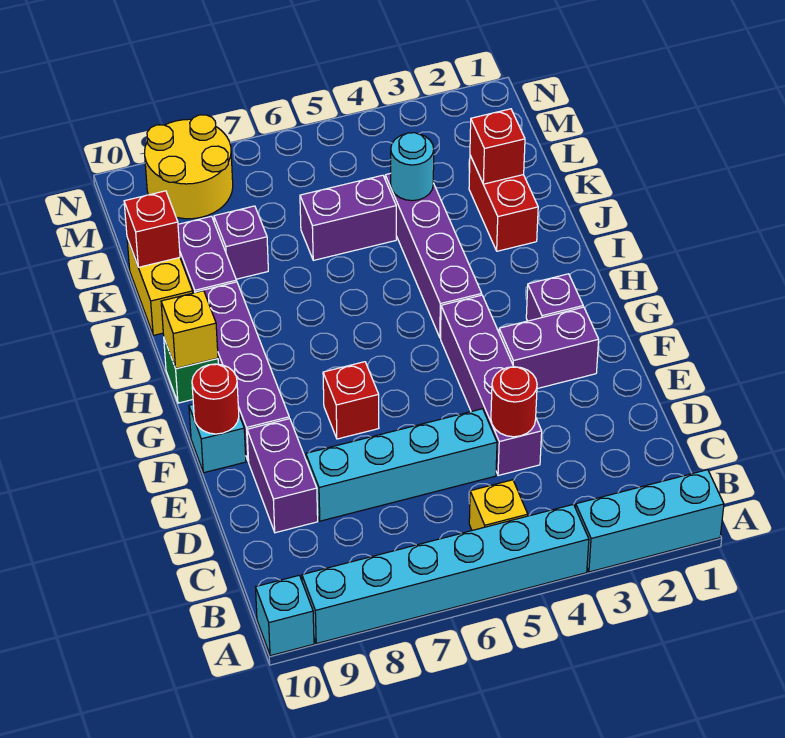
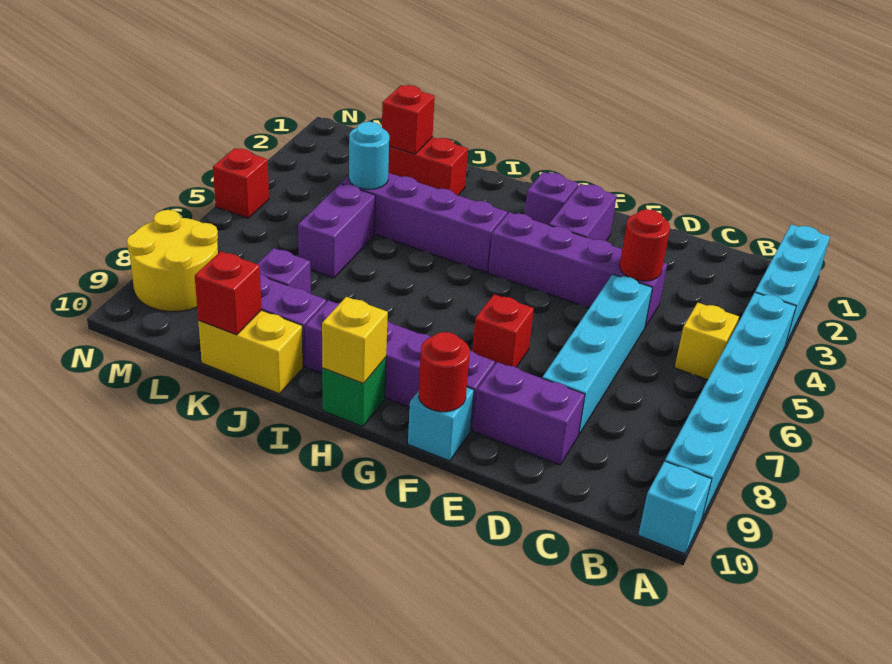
none -> red 1x1 brick [213,148,269,218]

